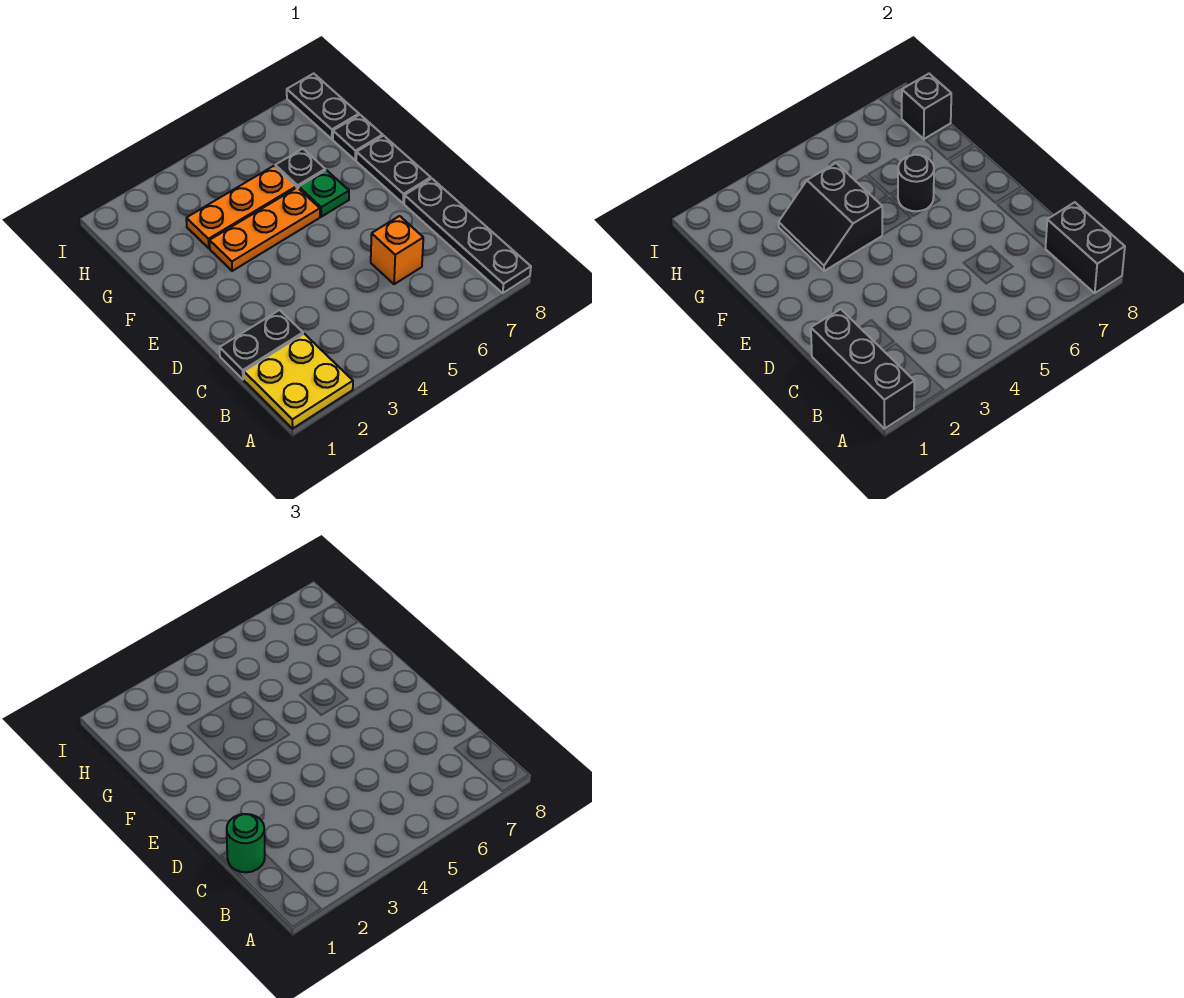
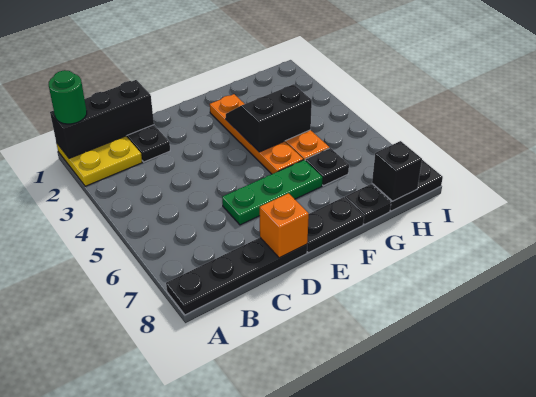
black 1x2 brick [1045,202,1125,293] -> none
green 1x1 round brick [227,814,265,872] -> green 1x1 round brick moved to [49,70,87,124]
orange 1x1 brick [371,216,423,284] -> orange 1x1 brick moved to [260,193,309,258]
orange 1x3 plate [210,187,320,271] -> orange 1x4 plate [210,94,303,174]
green 1x1 plate [299,170,349,217] -> green 1x3 plate [222,160,323,225]
black 1x1 round brick [898,155,934,211] -> none

